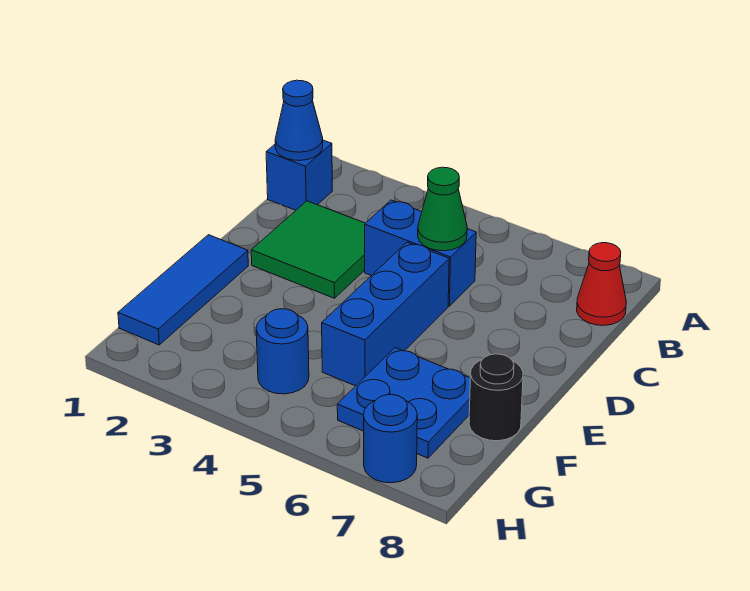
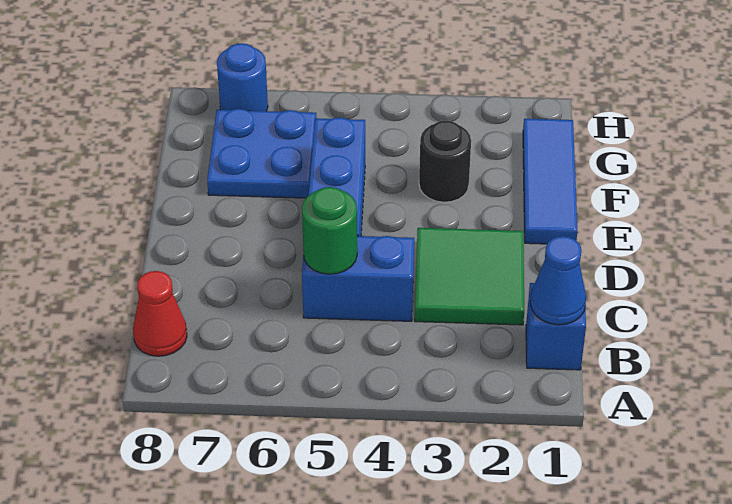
green 1x1 cone [418,167,467,251] -> green 1x1 round brick [302,187,357,274]
black 1x1 round brick [469,354,523,441] -> black 1x1 round brick moved to [419,121,471,202]
blue 1x1 round brick [256,309,309,394] -> none

